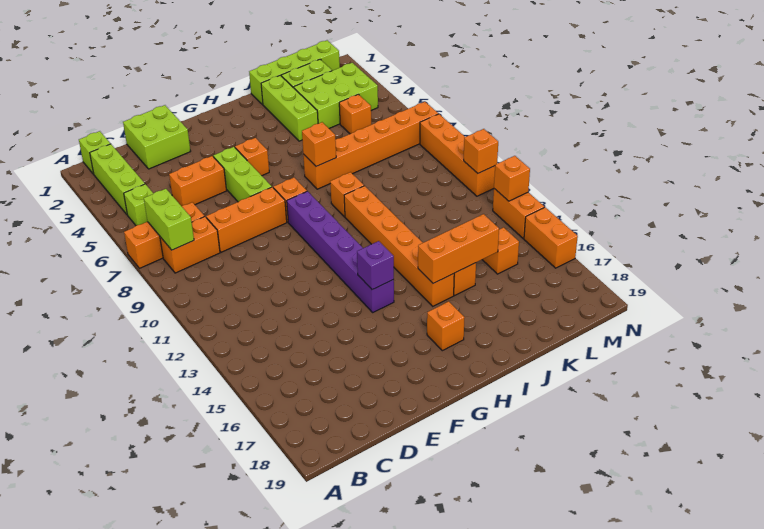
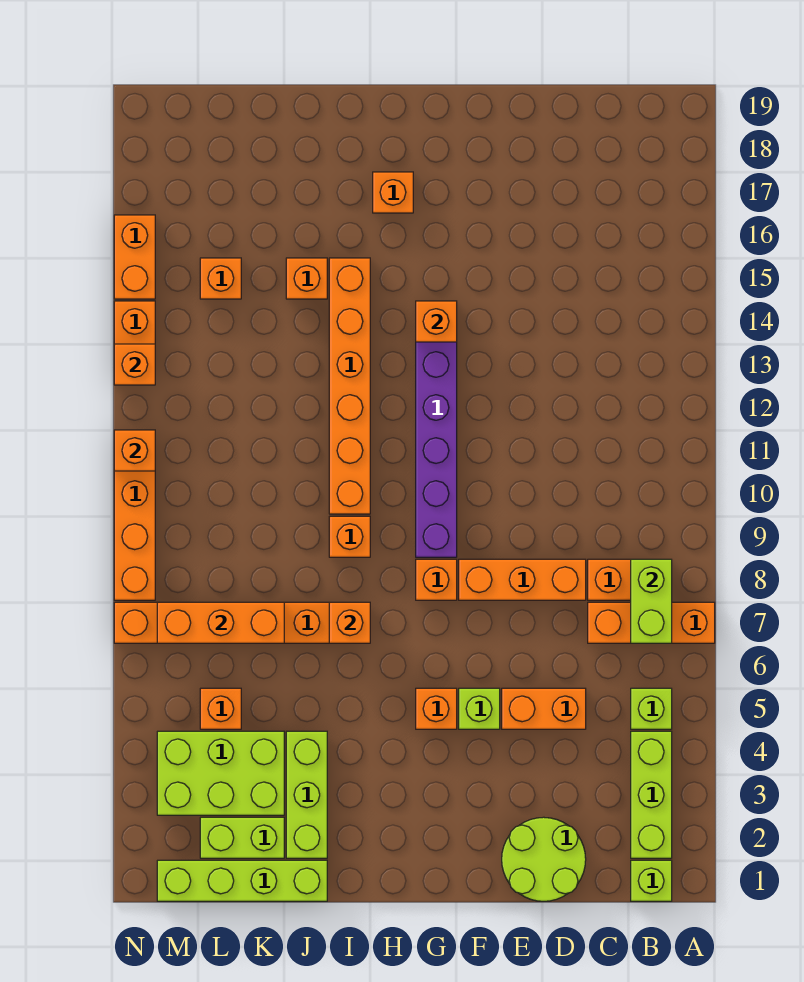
lime 2x2 brick [123,105,191,169] -> lime 2x2 round brick [502,817,586,901]
lime 1x3 brick [213,147,272,202] -> lime 1x1 brick [459,688,500,729]
purple 1x1 brick [357,241,394,290] -> orange 1x1 brick [416,301,457,342]
orange 1x3 brick [418,214,499,284] -> orange 1x3 brick moved to [157,602,284,643]

